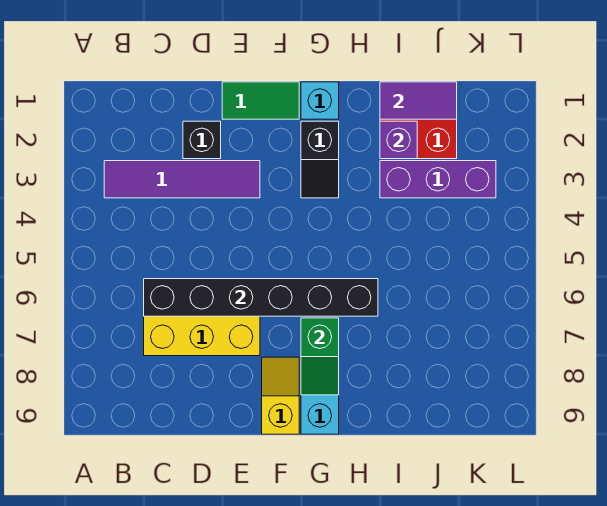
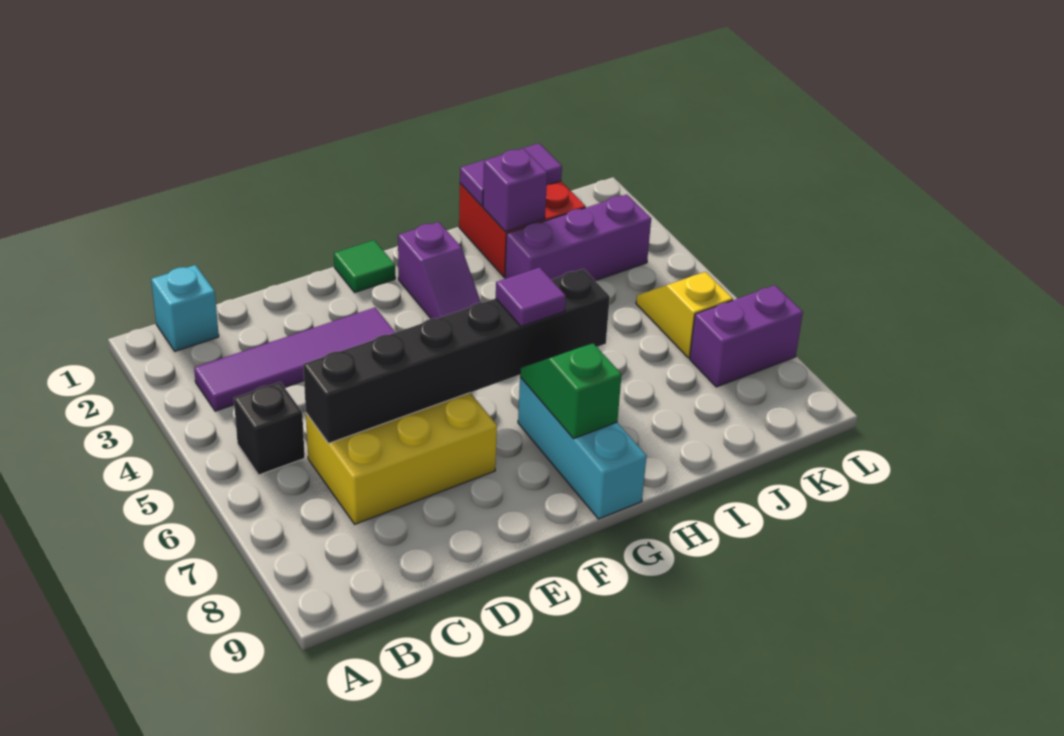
black 1x1 brick [183,121,221,159] -> black 1x1 brick moved to [234,382,305,475]
green 1x2 tile [222,82,299,119] -> green 1x1 tile [334,240,395,292]
yellow 1x2 slope [262,357,299,434] -> yellow 1x2 slope moved to [636,272,733,358]
cyan 1x1 brick [301,82,339,119] -> cyan 1x1 brick moved to [151,265,219,351]
black 1x2 slope [301,121,339,198] -> purple 1x2 slope [398,222,481,319]
none -> purple 1x1 tile [496,267,566,326]
green 1x2 slope [301,318,339,395] -> green 1x2 slope turned to [520,343,622,438]
none -> purple 1x2 brick [690,285,803,387]

